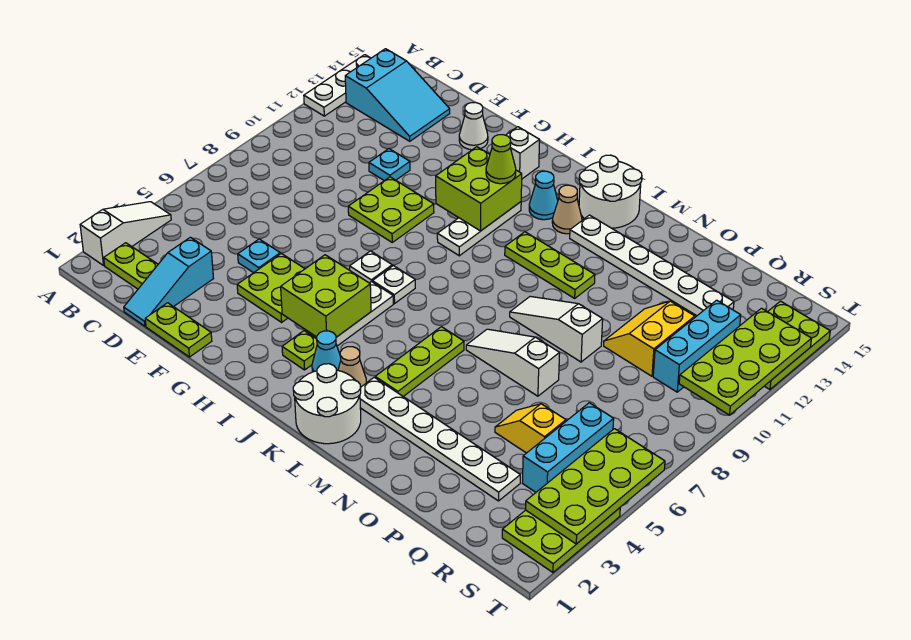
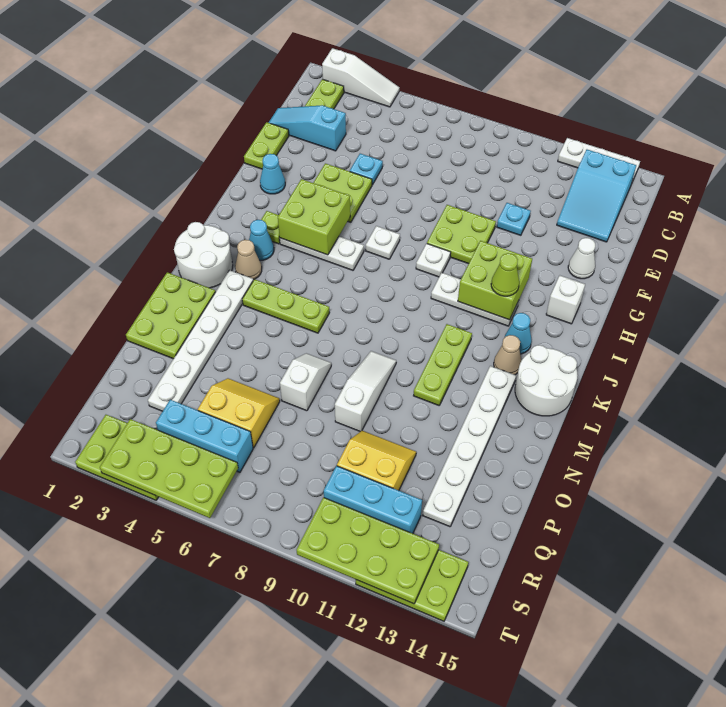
none -> cyan 1x1 cone [260,154,285,194]
white 1x1 plate [372,266,415,304] -> white 1x1 plate moved to [416,244,451,277]
none -> lime 2x3 plate [126,272,215,359]
white 1x3 slope [466,329,560,396] -> white 1x2 slope [280,353,331,411]
yellow 1x2 slope [495,404,566,453] -> yellow 2x2 slope [198,378,280,448]

